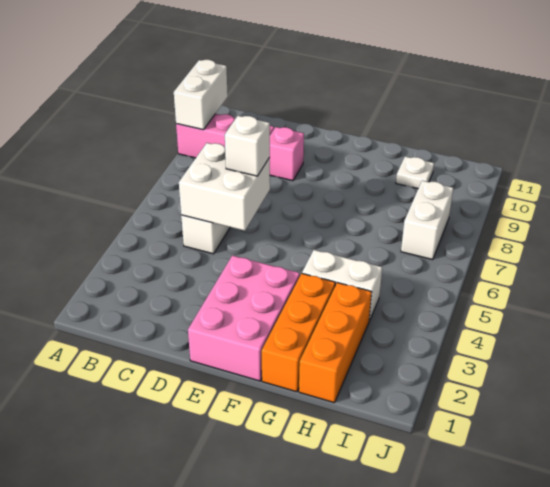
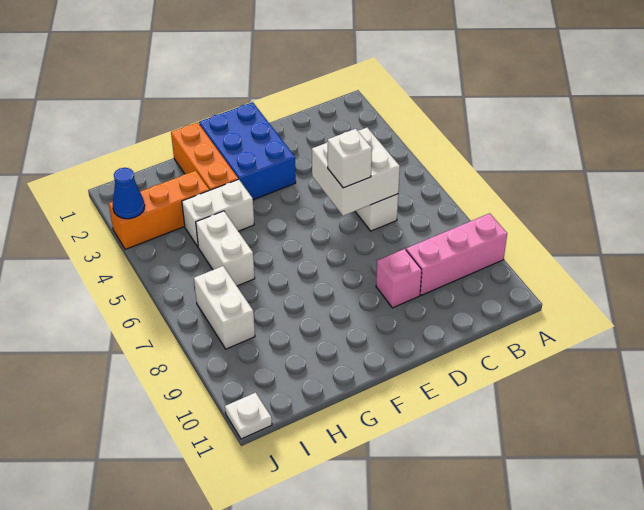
white 1x2 brick [174,60,228,130] -> white 1x2 brick moved to [196,211,255,286]
pink 2x3 brick [188,256,300,381] -> blue 2x3 brick [199,102,296,200]
orange 1x3 brick [299,283,372,403] -> orange 1x3 brick turned to [109,171,209,250]
white 1x1 plate [396,156,434,189] -> white 1x1 plate moved to [225,393,272,439]
none -> blue 1x1 cone [113,168,145,219]

